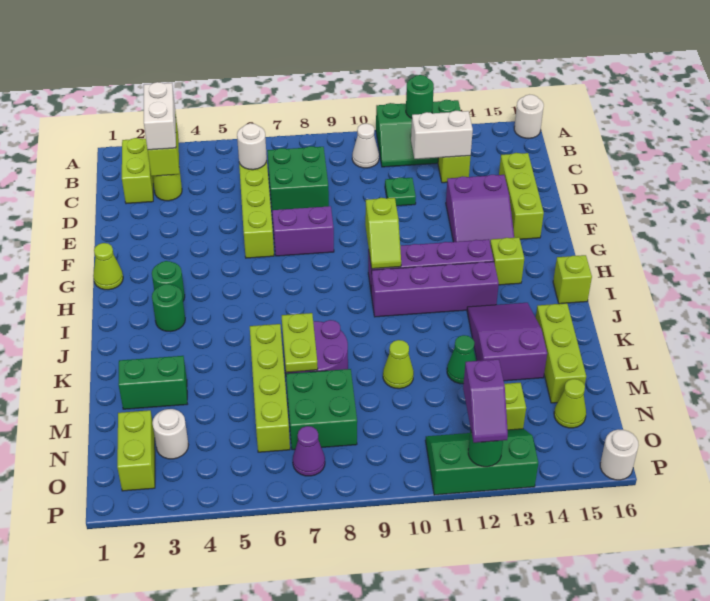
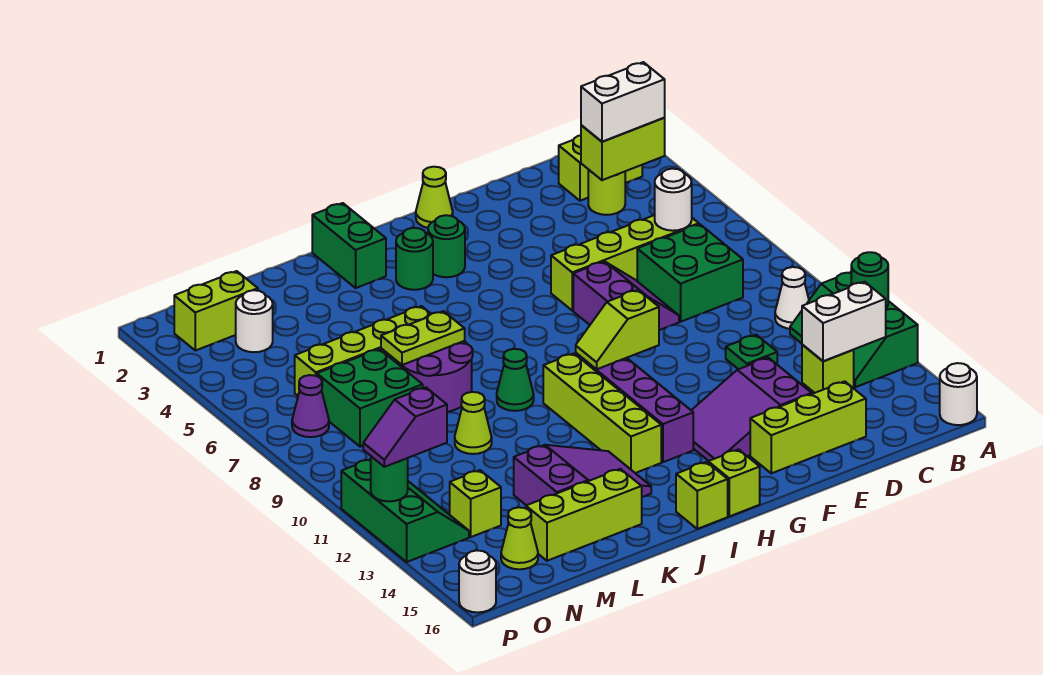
white 1x2 brick [411,111,473,159] -> white 1x2 brick turned to [802,282,886,361]
lime 1x1 brick [490,237,524,285] -> lime 1x1 brick moved to [708,449,760,516]
purple 1x4 brick [371,262,499,317] -> lime 1x4 brick [543,353,661,473]
green 1x2 brick [118,356,187,409] -> green 1x2 brick moved to [312,203,386,288]
green 1x1 cone [447,335,476,384] -> green 1x1 cone moved to [497,349,534,411]

